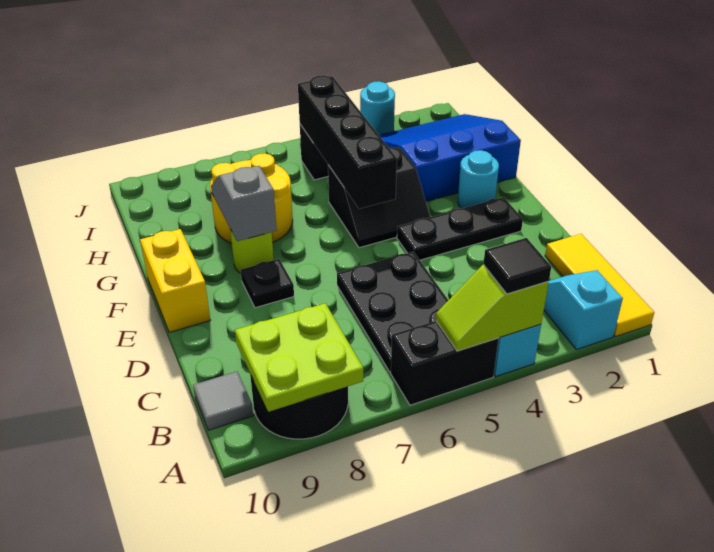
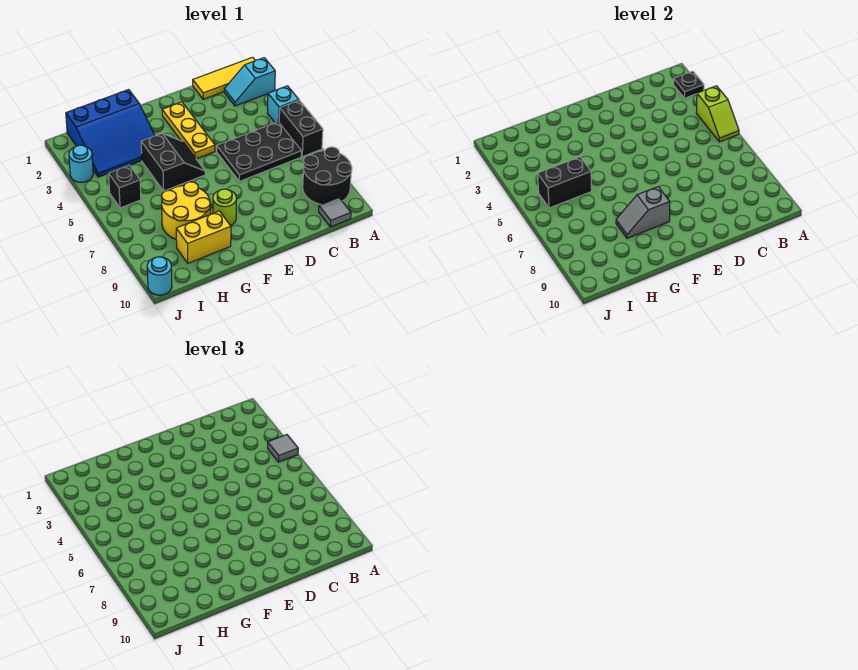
black 1x1 tile [483,238,551,294] -> grey 1x1 tile [267,435,298,462]
lime 2x2 plate [235,303,363,412] -> none
black 1x3 plate [397,197,523,260] -> yellow 1x3 plate [162,102,215,159]
black 1x1 plate [241,259,294,308] -> black 1x1 plate moved to [674,71,704,98]
yellow 1x2 brick [140,229,210,332] -> yellow 1x2 brick moved to [176,211,231,263]
cyan 1x1 round brick [458,150,499,208] -> cyan 1x1 round brick moved to [147,257,172,295]
black 1x4 brick [298,75,397,209] -> black 1x2 brick [538,157,592,208]
blue 3x3 slope [379,114,521,201] -> blue 3x3 slope turned to [66,90,155,177]

